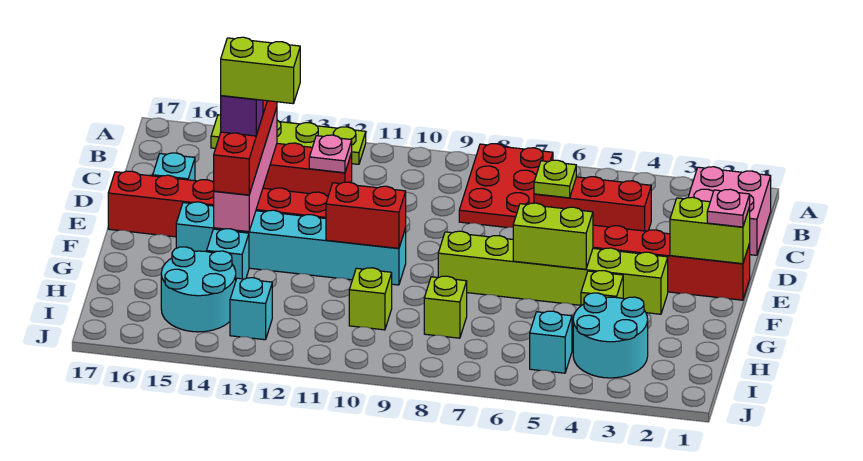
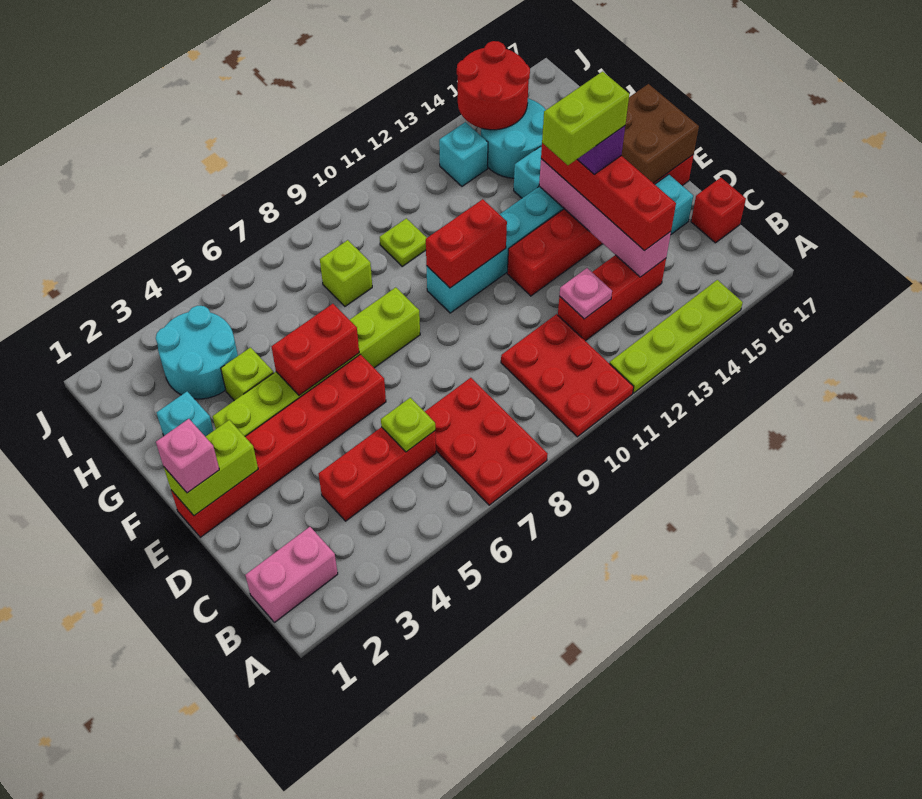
none -> red 2x3 plate [501,314,634,437]
pink 2x2 brick [688,167,771,255] -> pink 1x2 brick [245,527,338,623]
none -> red 1x1 brick [691,178,746,243]
pink 1x1 plate [707,189,750,227] -> pink 1x1 brick [156,419,219,493]
none -> brown 2x2 brick [621,84,699,183]
lime 1x2 brick [513,203,593,269] -> red 1x2 brick [272,304,359,395]
lime 1x1 brick [349,268,392,330] -> lime 1x1 plate [380,218,427,266]
cyan 1x1 brick [530,311,572,373] -> cyan 1x1 brick moved to [157,392,213,437]
none -> red 2x2 round brick [457,41,530,130]

